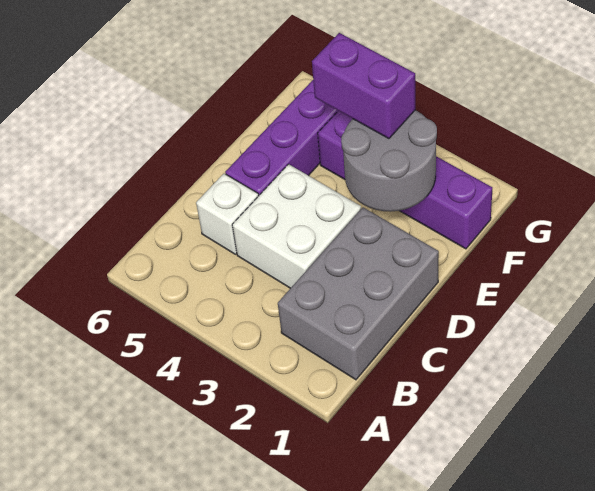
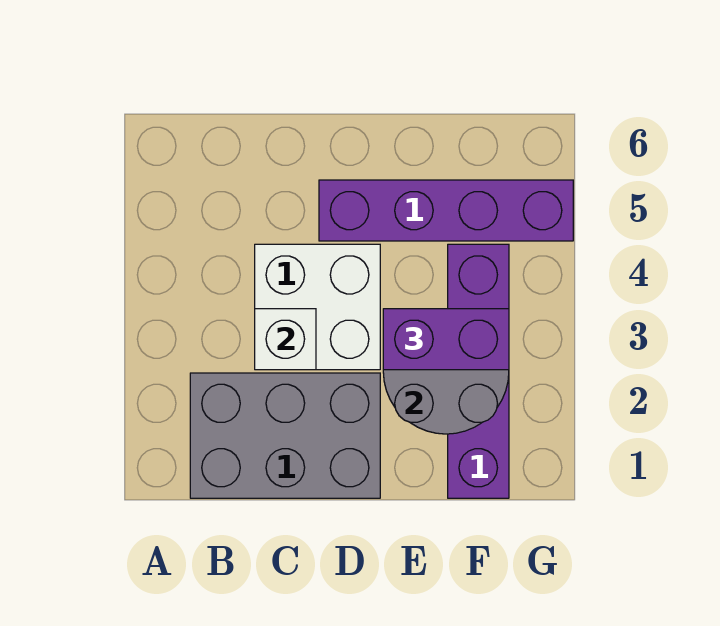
white 1x1 brick [196,174,259,254] -> white 1x1 brick moved to [255,309,316,370]
purple 1x2 brick [312,33,415,139] -> purple 1x2 brick turned to [383,309,509,370]

